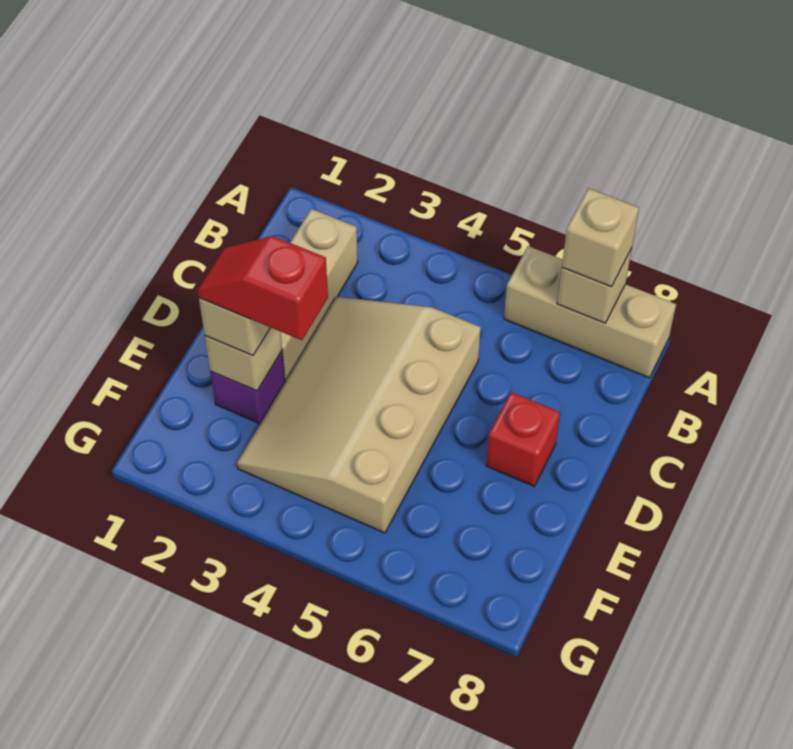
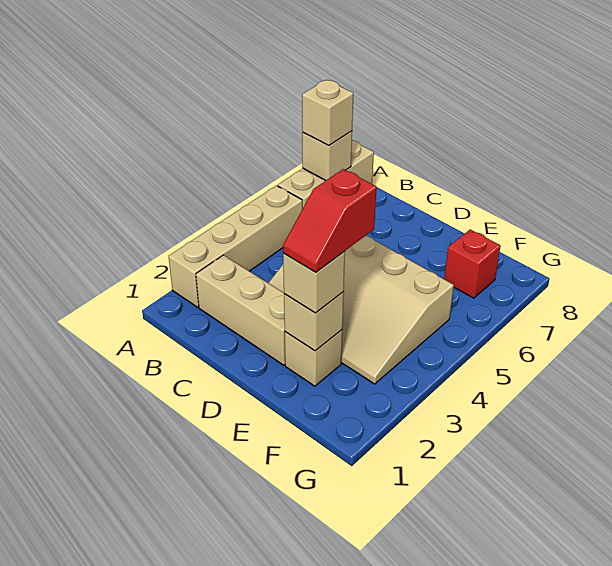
none -> tan 1x4 brick [169,186,302,307]
red 1x1 brick [486,392,560,486] -> red 1x1 brick moved to [444,230,500,298]
purple 1x1 brick [210,351,285,424] -> tan 1x1 brick [285,330,342,386]

